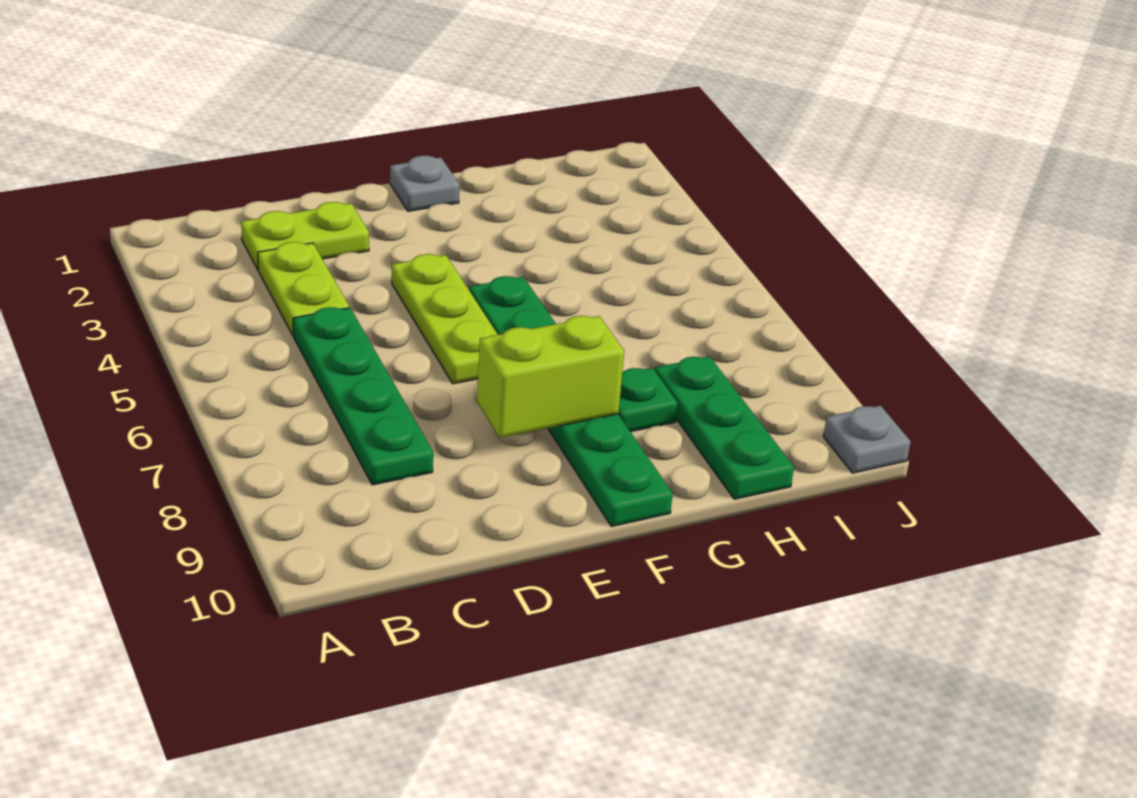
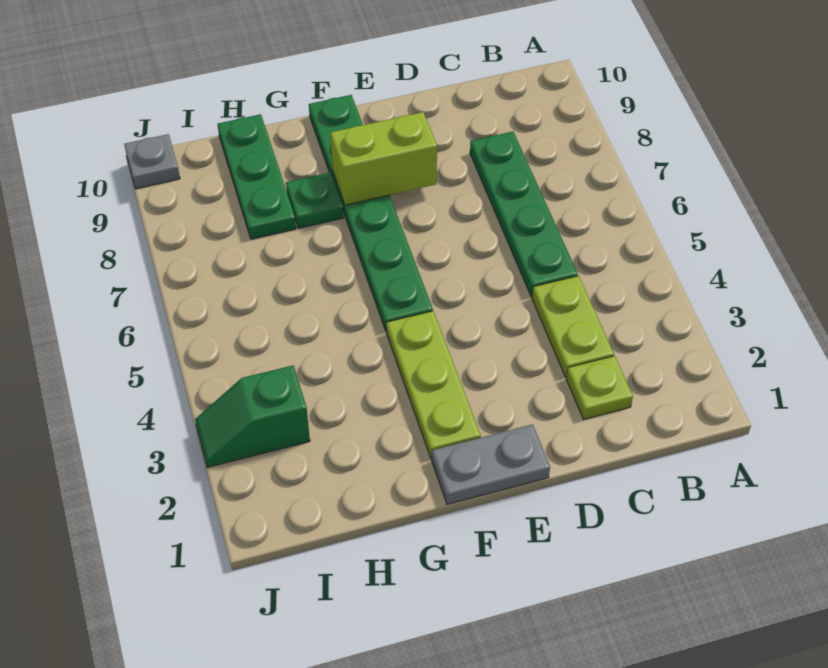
lime 1x2 plate [241,202,369,269] -> lime 1x1 plate [566,356,633,419]
lime 1x3 plate [392,254,498,384] -> lime 1x3 plate moved to [386,311,481,459]
grey 1x1 plate [390,156,460,211] -> grey 1x2 plate [432,424,550,504]
none -> green 1x2 slope [195,366,310,467]

